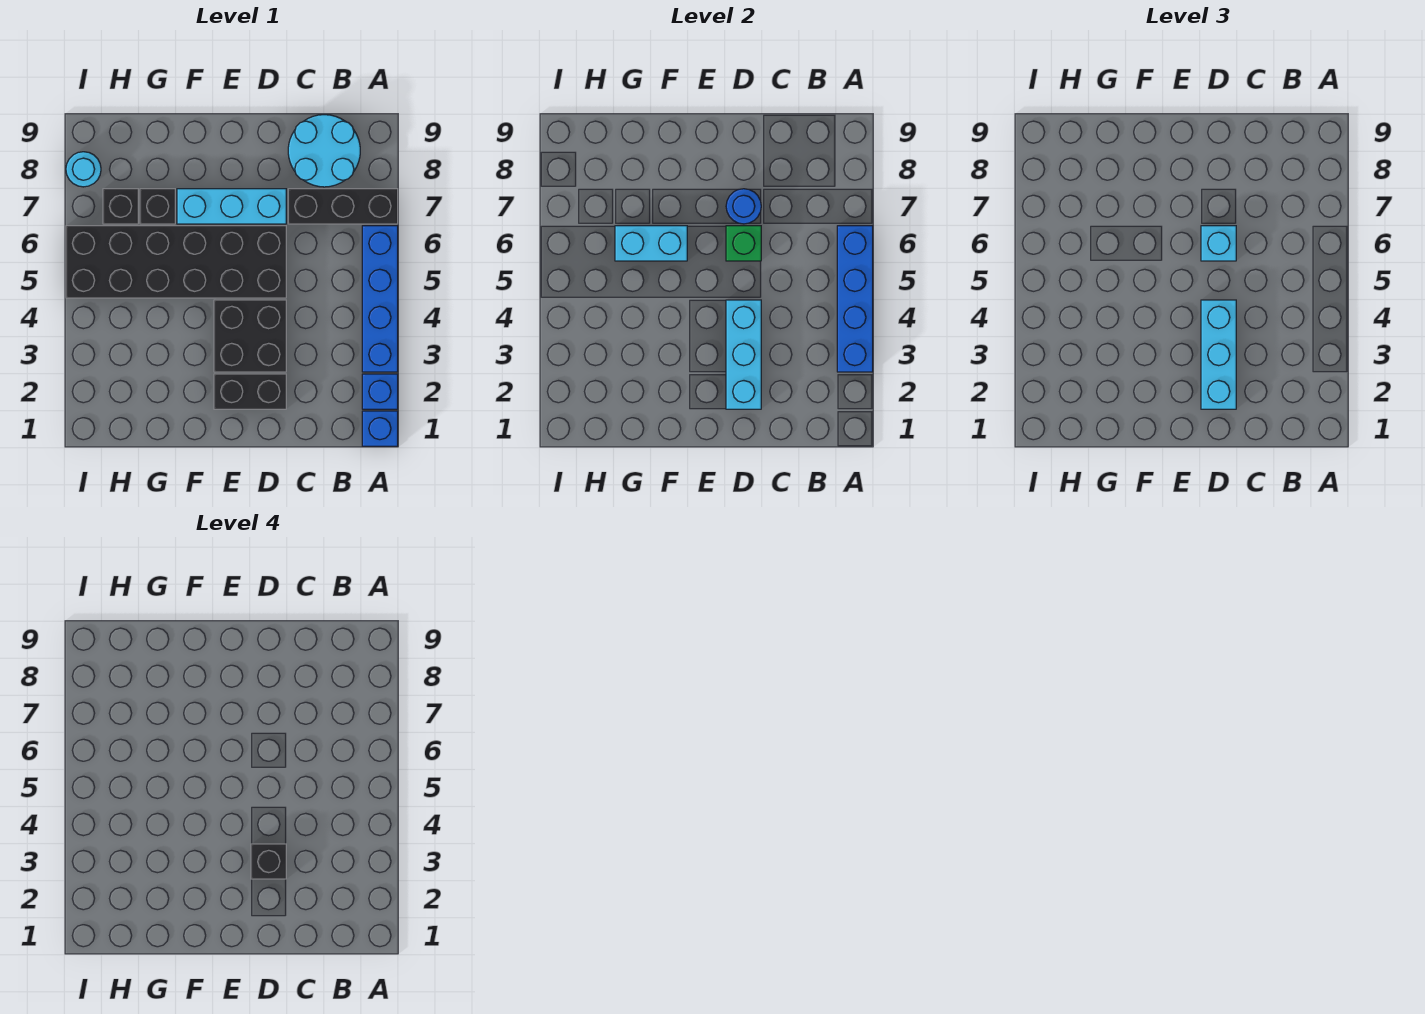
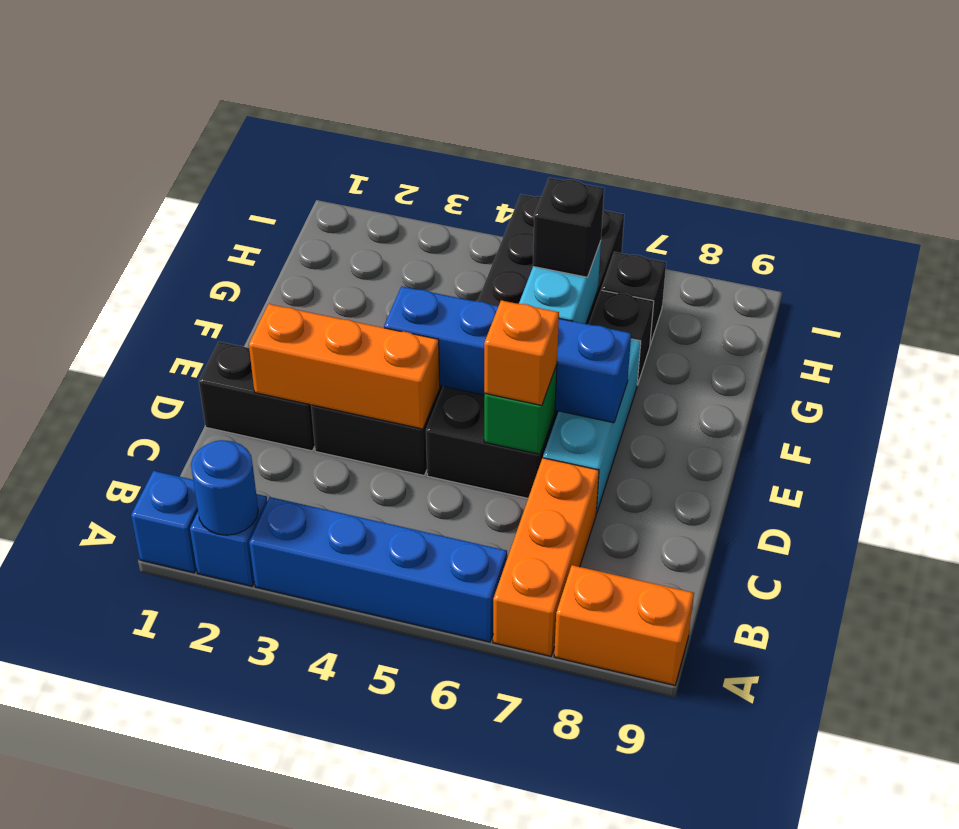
blue 1x4 brick [837,226,873,372] -> blue 1x4 brick moved to [384,286,631,423]
black 1x3 brick [288,189,398,224] -> orange 1x3 brick [493,458,599,656]
none -> orange 1x2 brick [554,565,694,685]
cyan 2x2 round brick [288,115,360,187] -> none
black 1x2 brick [214,374,286,409] -> black 1x2 brick turned to [199,342,315,451]
cyan 1x3 brick [726,300,761,409] -> orange 1x3 brick [249,304,440,429]
cyan 1x3 brick [1201,300,1236,409] -> none
black 1x1 brick [251,844,286,879] -> black 1x1 brick moved to [533,177,604,277]
cyan 1x1 brick [1201,226,1236,261] -> orange 1x1 brick [484,300,559,406]
blue 1x1 round brick [726,189,761,224] -> blue 1x1 round brick moved to [191,440,258,535]
cyan 1x1 round brick [66,152,101,187] -> none

